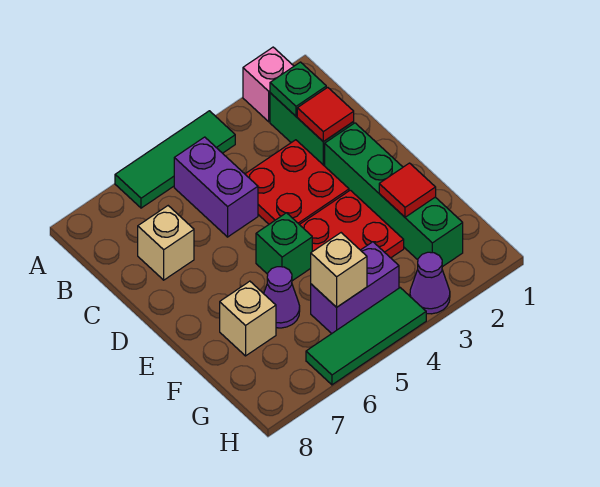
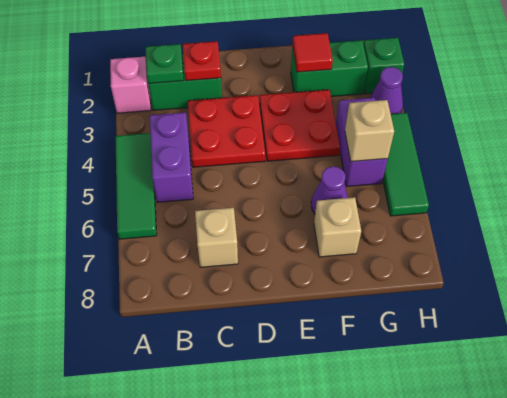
purple 1x2 brick [174,137,258,237] -> purple 1x2 brick turned to [150,112,193,202]
red 1x1 tile [297,87,354,142] -> red 1x1 plate [183,41,221,81]
green 1x4 brick [325,123,463,267] -> green 1x2 brick [291,40,368,97]
green 1x1 brick [256,213,312,281] -> green 1x1 brick moved to [363,38,404,94]

